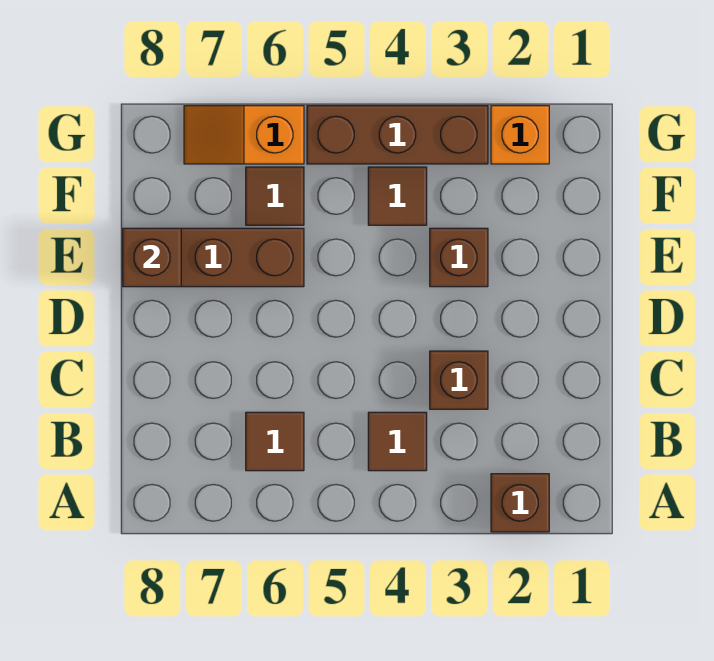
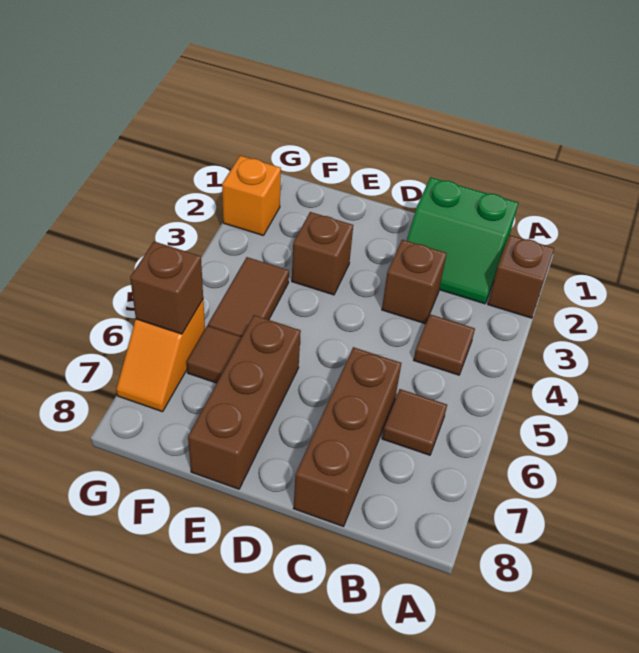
none -> green 2x2 slope [407,177,518,304]
brown 1x1 brick [123,228,181,287] -> brown 1x1 brick moved to [130,242,203,334]
brown 1x1 tile [368,167,427,225] -> brown 1x2 tile [208,257,289,337]
brown 1x3 brick [307,106,488,164] -> brown 1x3 brick moved to [293,347,401,527]

